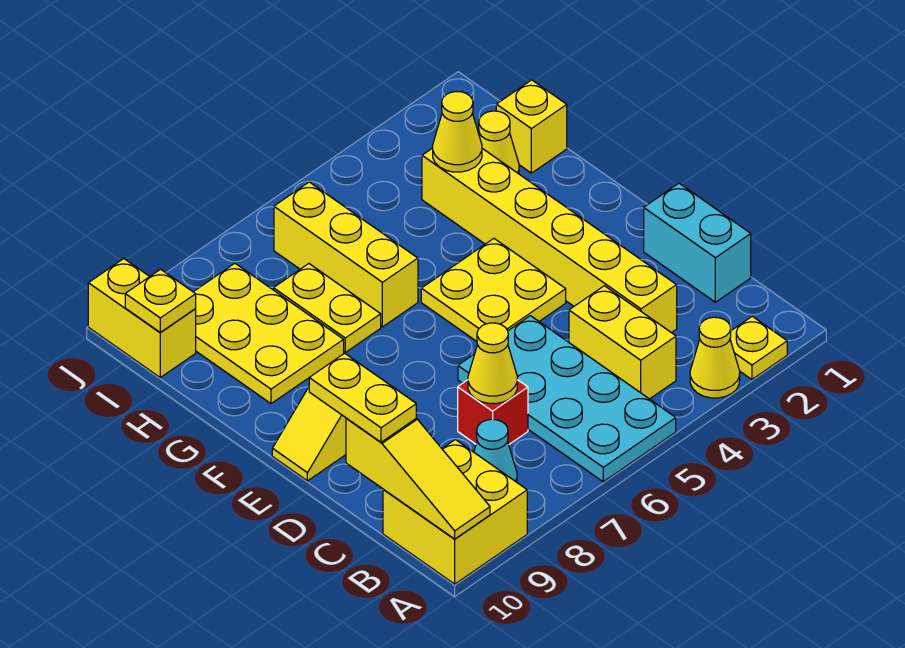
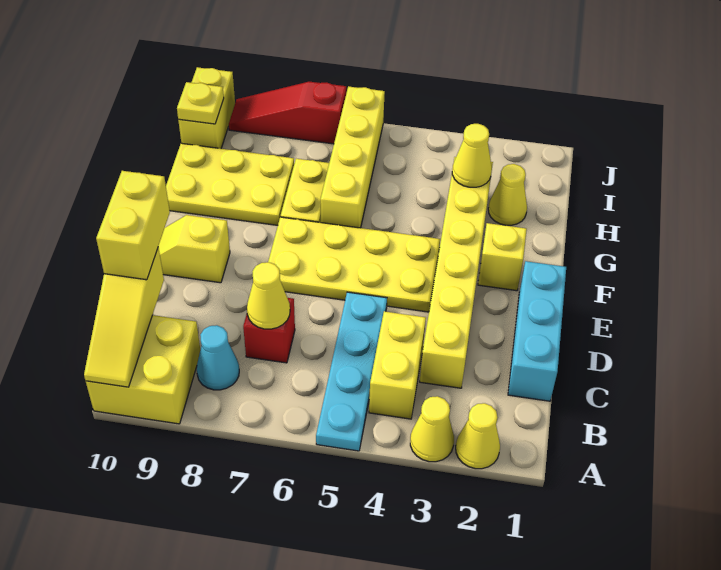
yellow 1x1 plate [730,316,787,379] -> yellow 1x1 cone [456,403,500,469]
cyan 2x4 plate [458,316,676,482] -> cyan 1x4 plate [316,292,387,451]
cyan 1x2 brick [644,183,751,302] -> cyan 1x3 brick [508,261,566,401]
yellow 1x2 plate [309,353,416,442] -> yellow 1x2 brick [96,171,170,280]
yellow 2x2 plate [421,239,566,341] -> yellow 2x4 plate [268,217,440,312]
yellow 1x3 brick [274,182,418,327] -> yellow 1x4 brick [320,86,385,228]
yellow 2x3 plate [194,263,344,404] -> yellow 2x3 plate turned to [166,143,294,225]
yellow 1x1 brick [496,80,567,173] -> yellow 1x1 brick moved to [478,223,527,291]
none -> red 1x3 slope [229,82,346,144]

